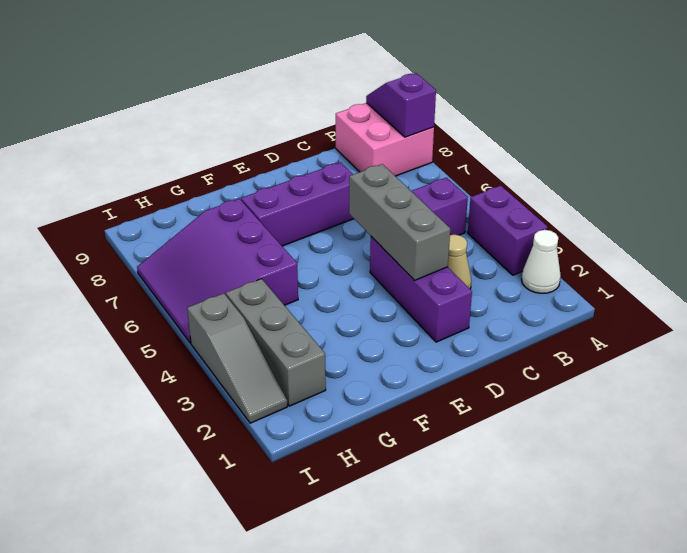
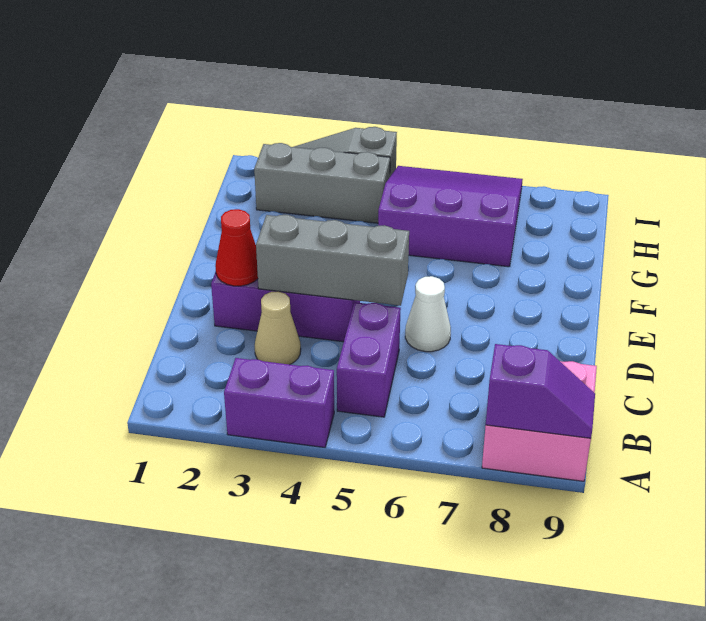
white 1x1 cone [522,230,561,293] -> white 1x1 cone moved to [405,276,451,352]
none -> red 1x1 cone [215,209,258,286]
purple 1x3 brick [241,162,354,246] -> none

